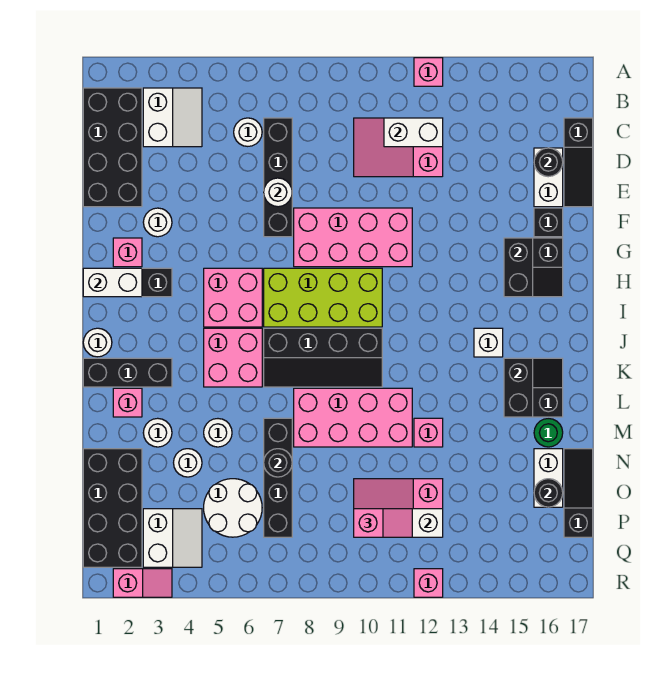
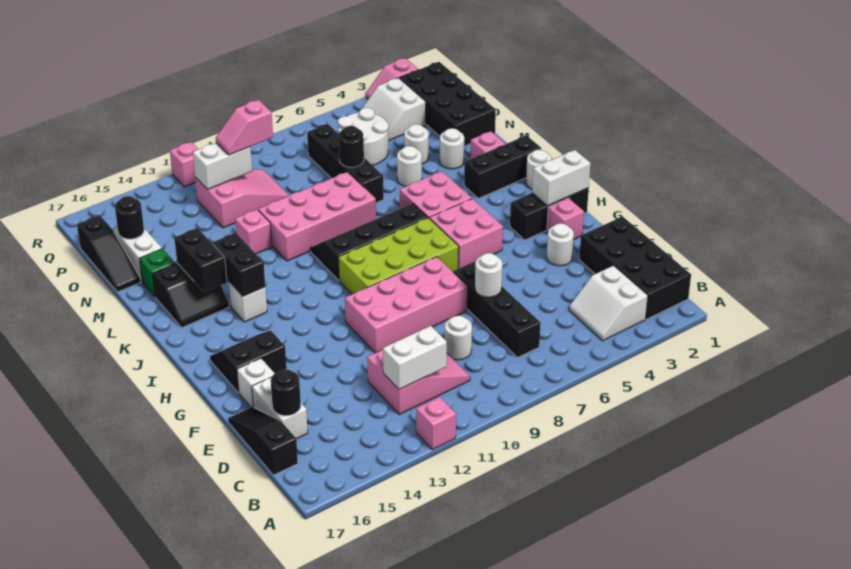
white 1x1 round brick [234,118,262,146] -> white 1x1 round brick moved to [445,316,472,360]
black 1x1 brick [534,208,563,237] -> white 1x1 brick [237,358,275,407]
black 1x2 brick [504,238,533,297] -> black 1x2 brick moved to [213,233,265,297]
green 1x1 round brick [534,419,563,447] -> green 1x1 brick [139,249,175,297]

